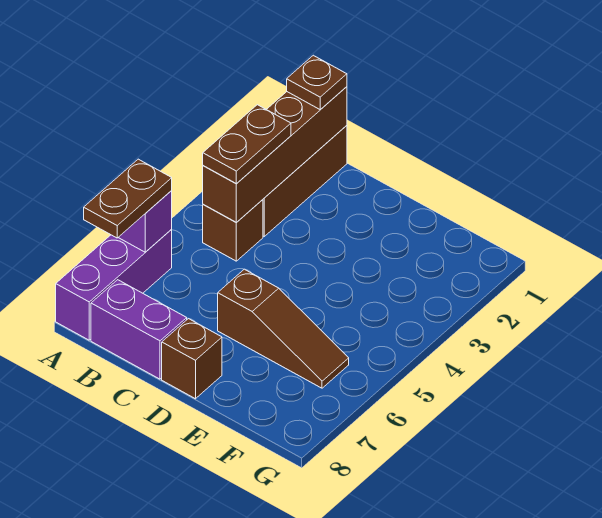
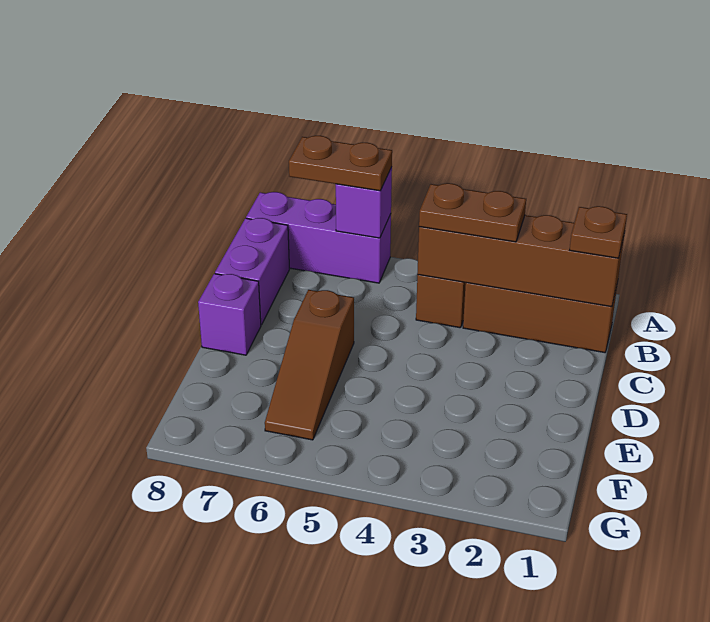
brown 1x1 brick [162,319,222,399] -> purple 1x1 brick [198,274,261,355]

